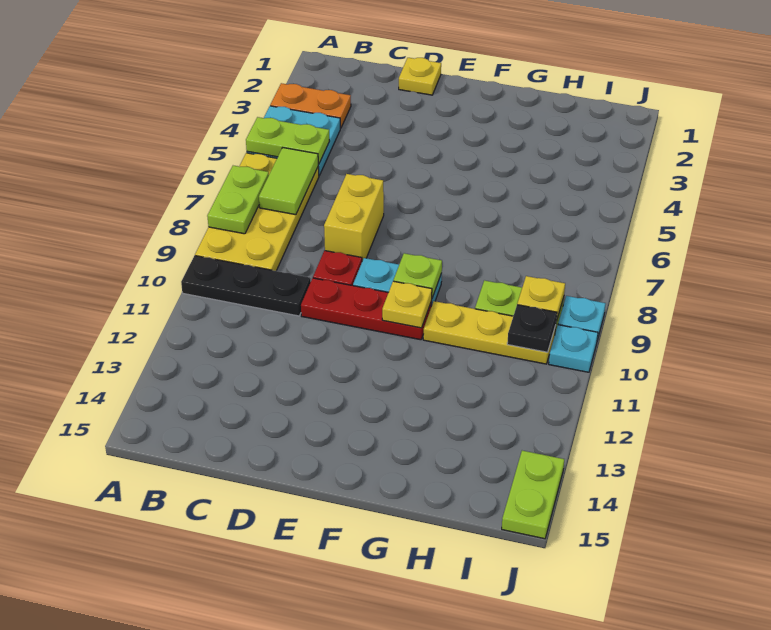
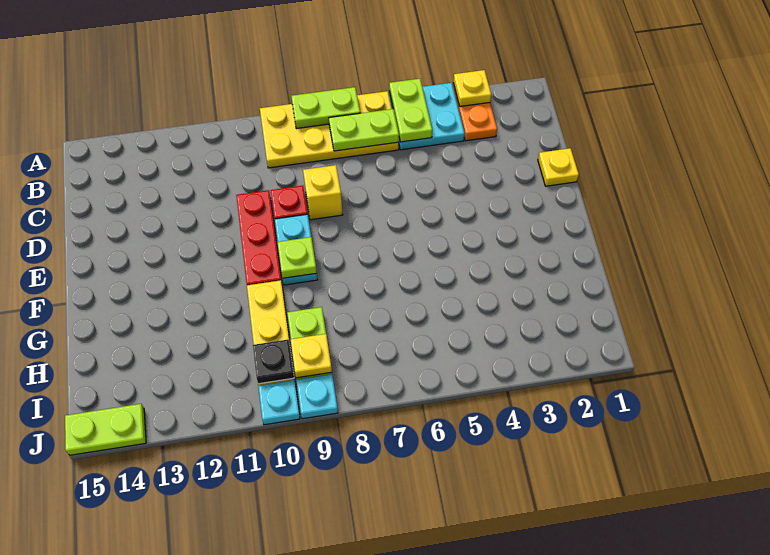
black 1x3 plate [181,256,311,316] -> none
lime 1x2 tile [259,148,318,215] -> lime 1x2 plate [329,109,399,151]
yellow 1x2 brick [324,174,384,261] -> yellow 1x1 brick [303,165,343,220]
yellow 1x1 plate [382,281,432,328] -> yellow 1x1 plate moved to [453,70,491,106]

